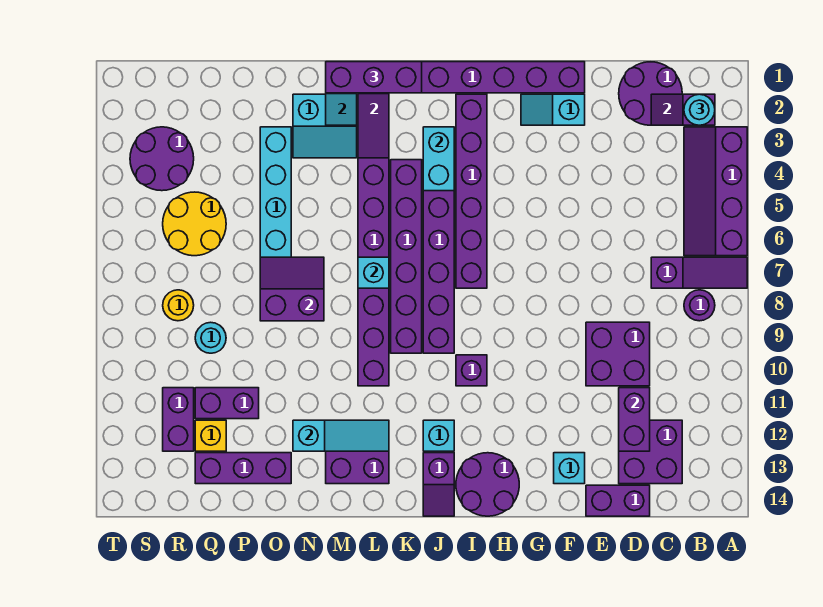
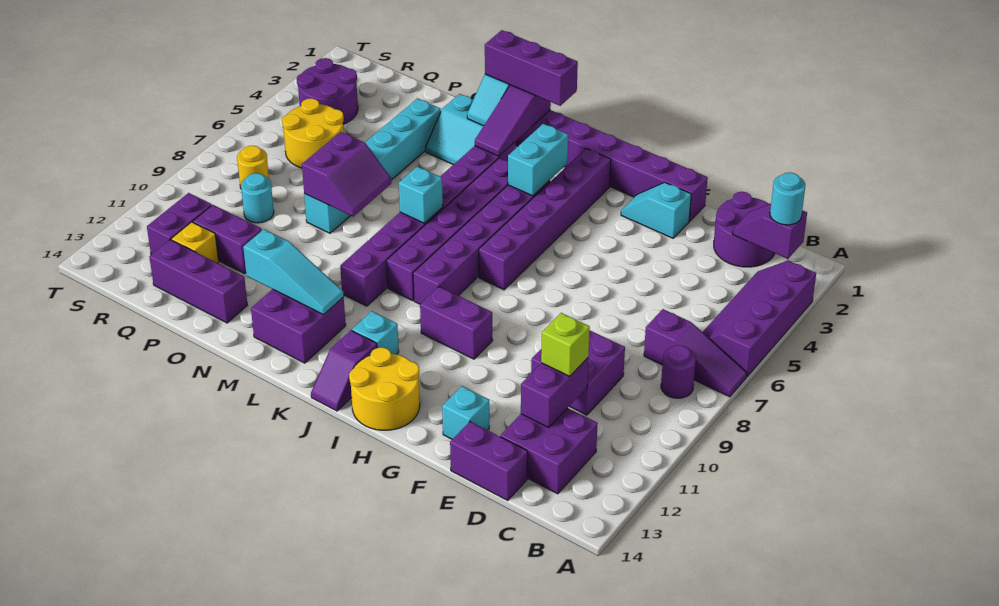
none -> lime 1x1 brick [541,313,590,376]
purple 2x2 round brick [456,453,519,516] -> yellow 2x2 round brick [349,347,420,430]
purple 1x1 brick [456,355,487,386] -> purple 1x2 brick [420,287,493,359]
purple 2x2 slope [260,257,324,321] -> purple 2x2 slope turned to [302,132,391,216]

